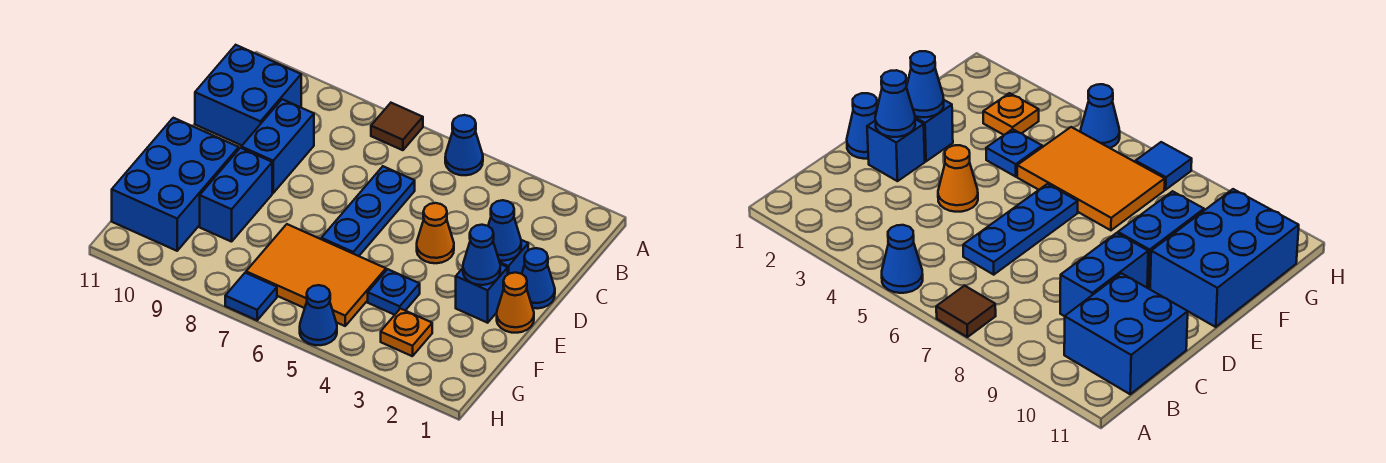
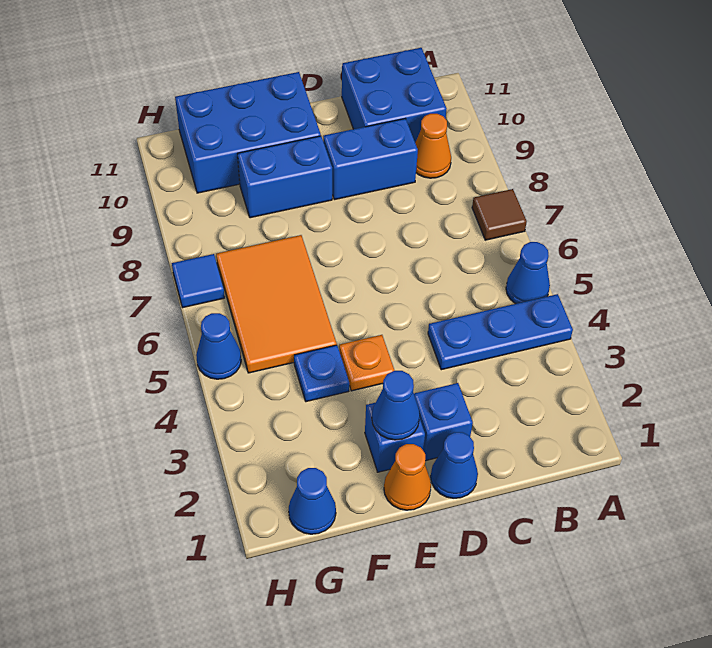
blue 1x3 plate [321,166,415,256] -> blue 1x3 plate moved to [428,294,573,370]
blue 1x1 cone [488,200,521,261] -> blue 1x1 cone moved to [289,468,336,534]
orange 1x1 cone [417,203,454,263] -> orange 1x1 cone moved to [415,114,451,178]
orange 1x1 plate [381,309,432,356] -> orange 1x1 plate moved to [339,335,395,391]

